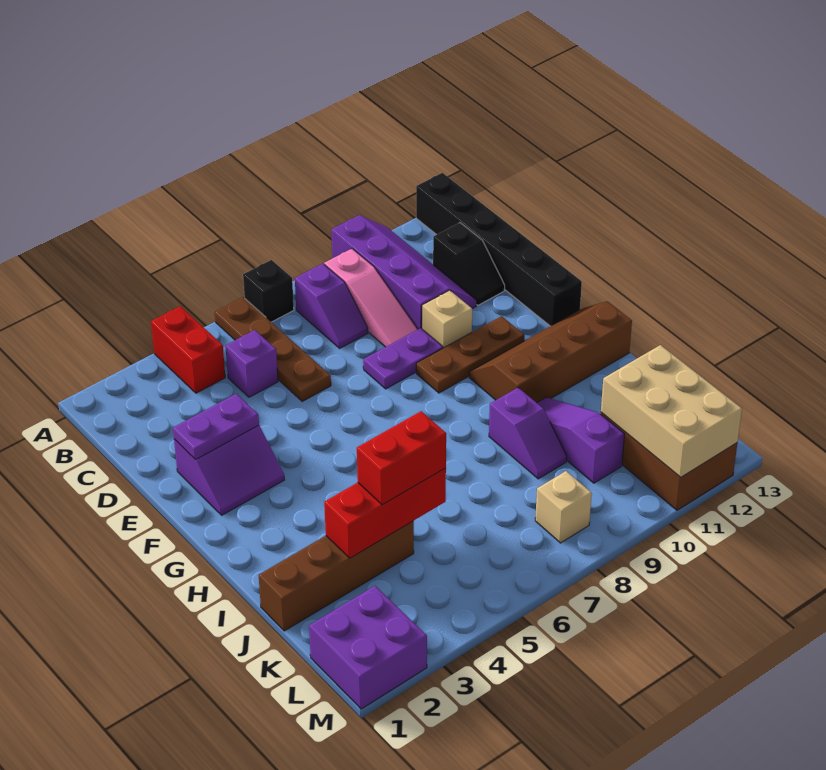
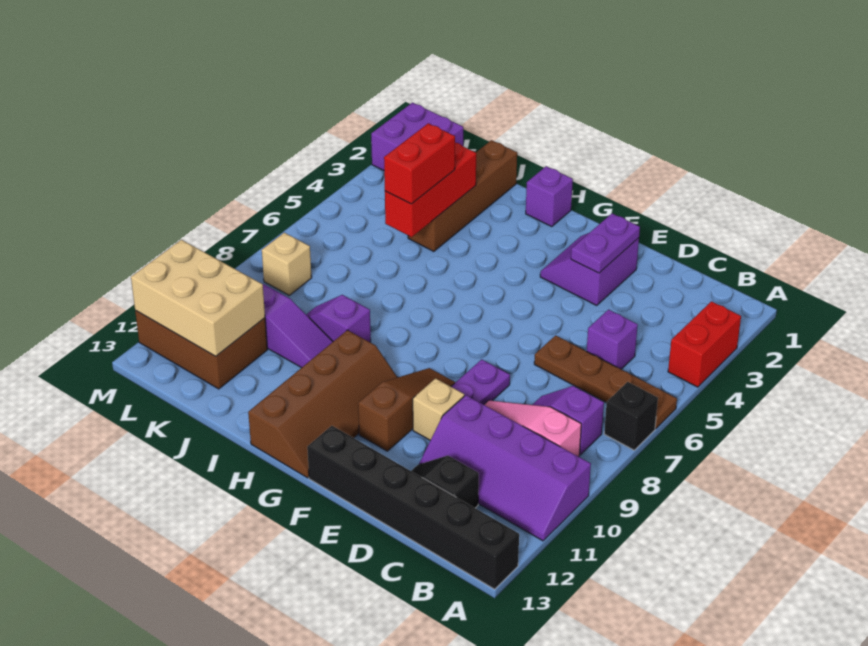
red 1x2 brick [151,306,225,393] -> red 1x2 brick turned to [668,301,741,387]
brown 1x3 plate [416,316,524,393] -> brown 1x3 slope [358,368,455,451]
none -> purple 1x1 brick [526,166,573,227]

